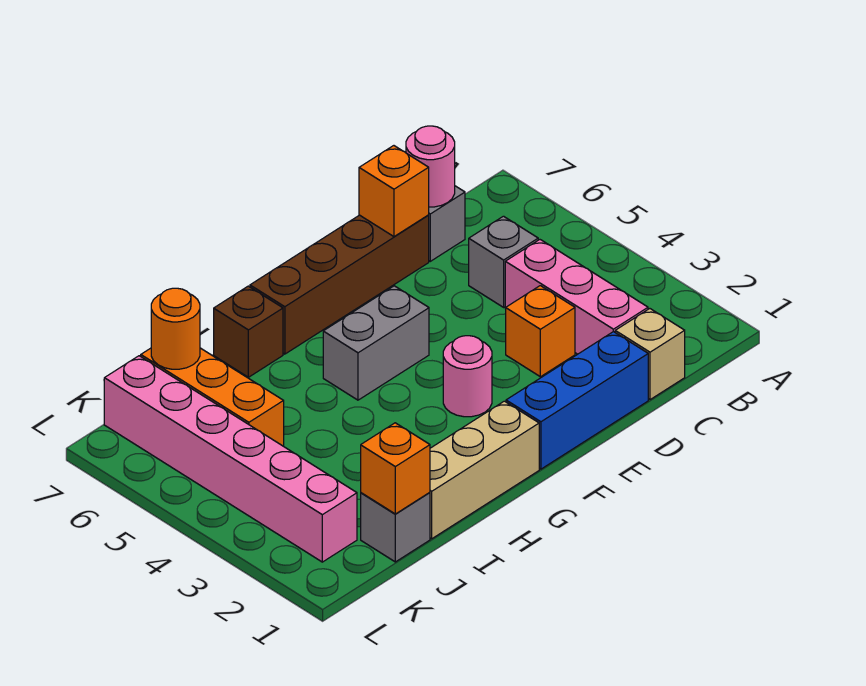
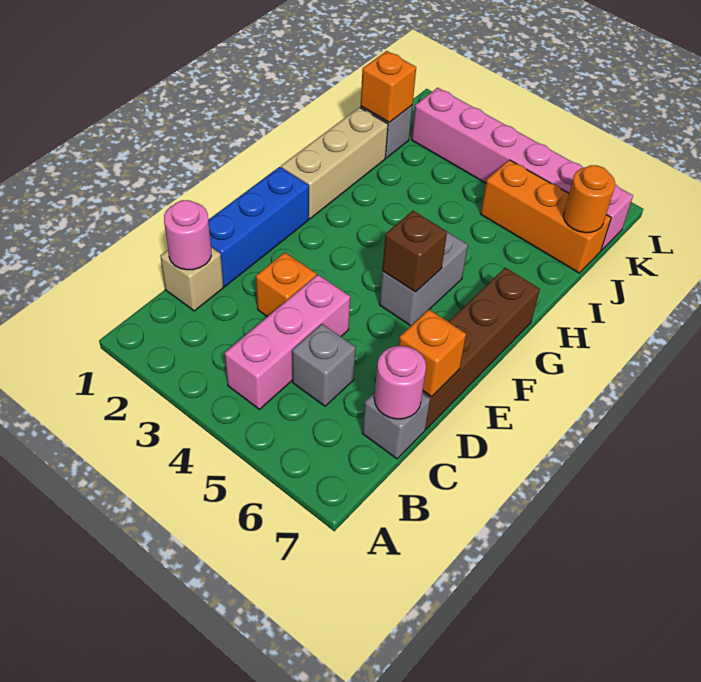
pink 1x3 brick [505,240,648,354] -> pink 1x3 brick turned to [225,275,350,409]
pink 1x1 round brick [443,336,492,417] -> pink 1x1 round brick moved to [164,200,211,270]
brown 1x1 brick [214,286,283,377] -> brown 1x1 brick moved to [382,211,447,292]

